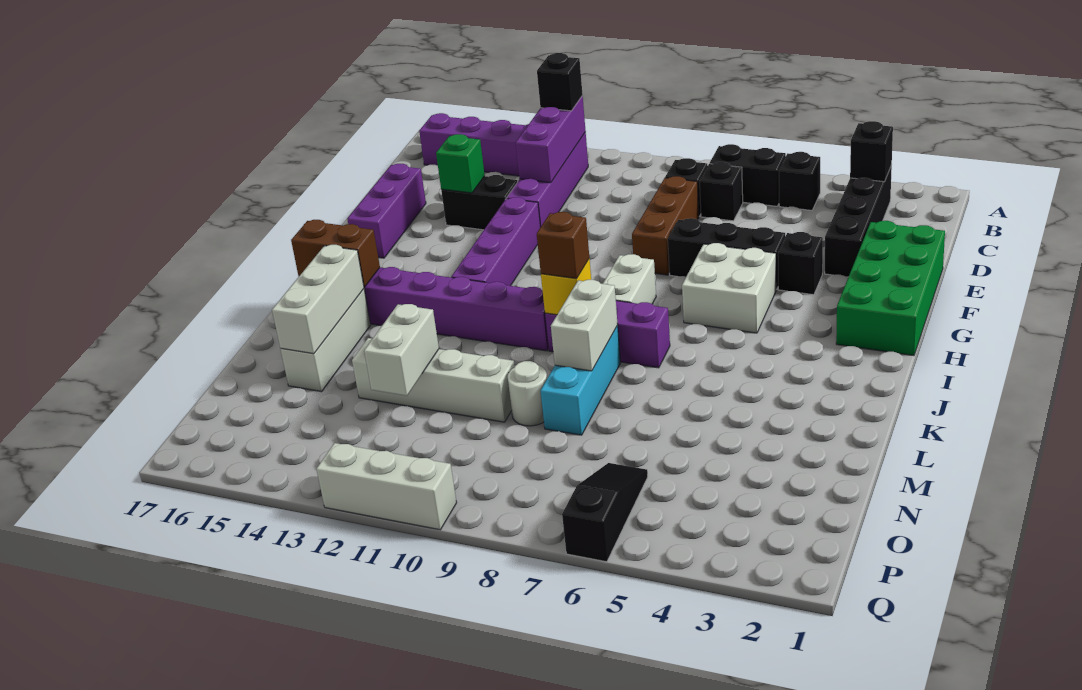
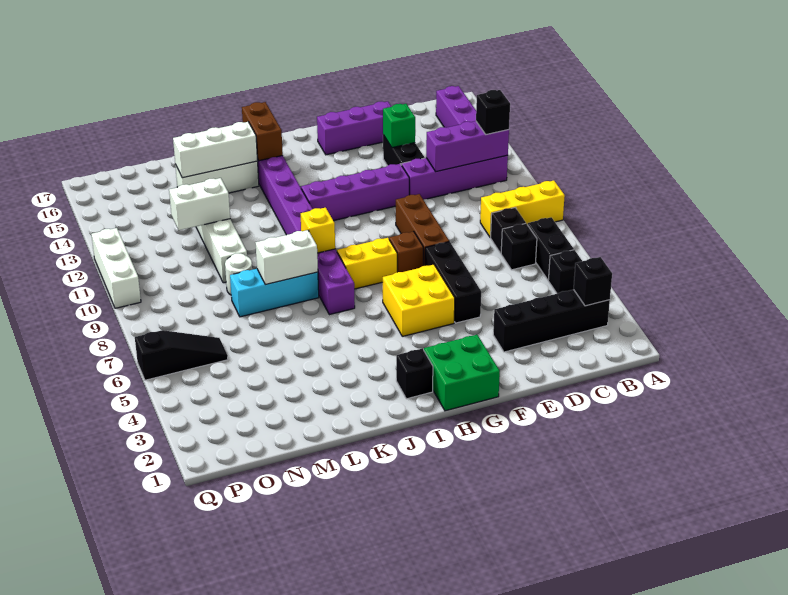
none -> yellow 1x3 brick [480,180,565,238]
brown 1x3 brick [632,176,699,275] -> brown 1x3 brick turned to [396,194,449,266]
green 2x4 brick [836,221,945,356] -> green 2x2 brick [424,335,500,411]
black 1x1 brick [778,232,823,295] -> black 1x1 brick moved to [396,348,433,399]
white 2x2 brick [682,243,776,333] -> yellow 2x2 brick [383,265,455,336]
white 1x2 brick [603,254,656,304] -> yellow 1x2 brick [337,238,397,289]
brown 1x1 brick [537,212,589,279] -> brown 1x1 brick moved to [389,232,423,272]

